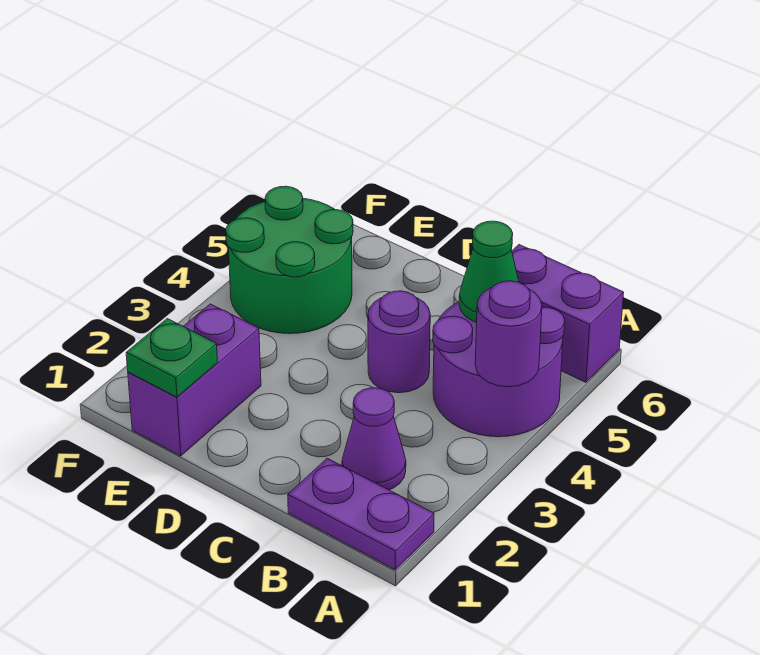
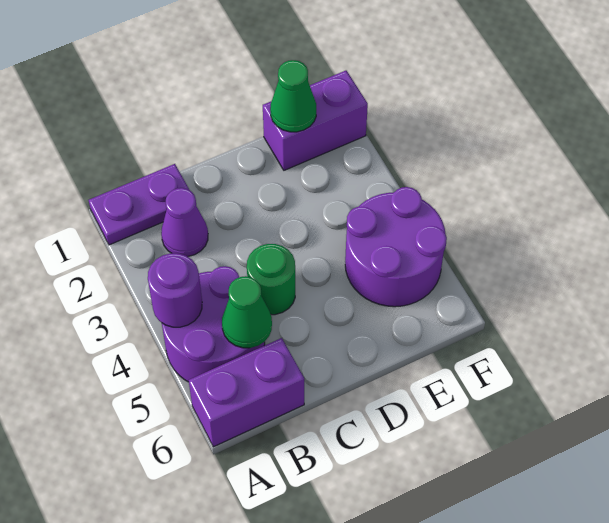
purple 1x1 round brick [368,291,430,393] -> green 1x1 round brick [247,244,295,315]
purple 1x2 brick [128,304,261,456] -> purple 1x2 brick turned to [263,71,368,170]
green 1x1 plate [126,319,218,397] -> green 1x1 cone [270,60,316,132]
green 2x2 round brick [226,186,353,334] -> purple 2x2 round brick [345,187,447,307]

